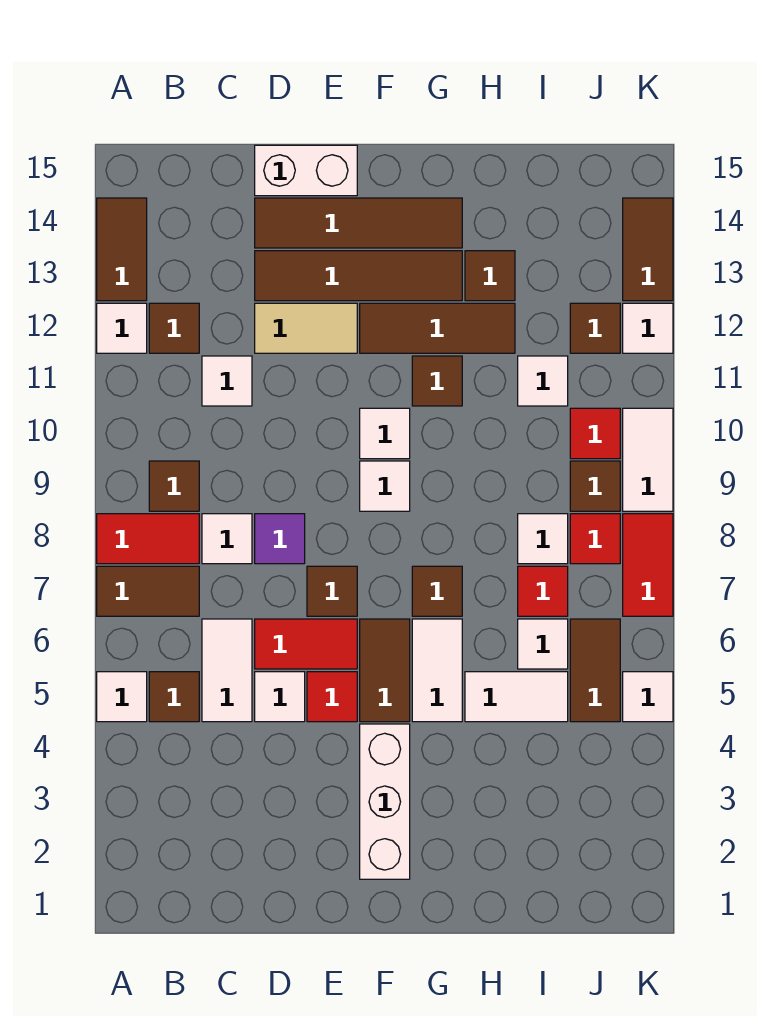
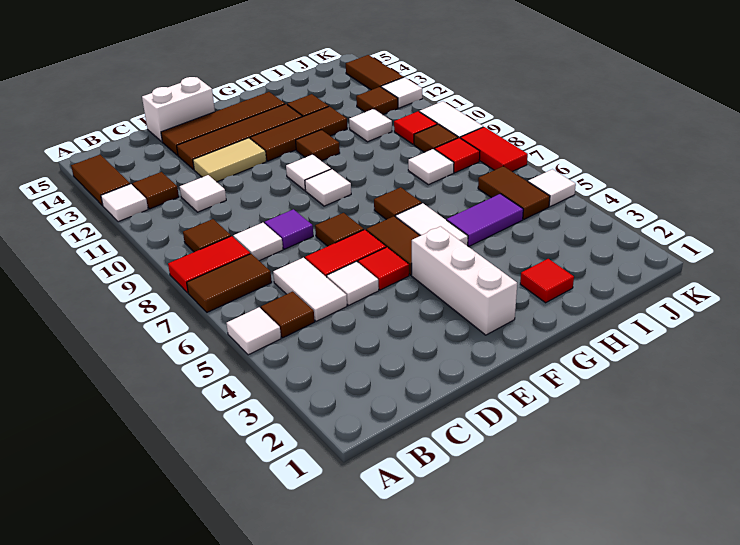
white 1x2 tile [465,672,568,722] -> purple 1x2 tile [447,194,523,246]
white 1x1 tile [518,619,568,669] -> none
red 1x1 tile [518,566,568,616] -> red 1x1 tile moved to [520,259,574,303]

